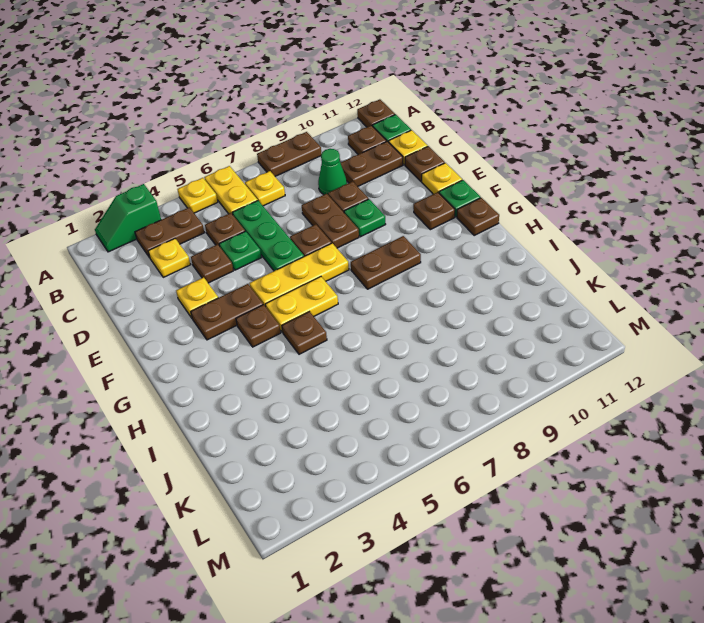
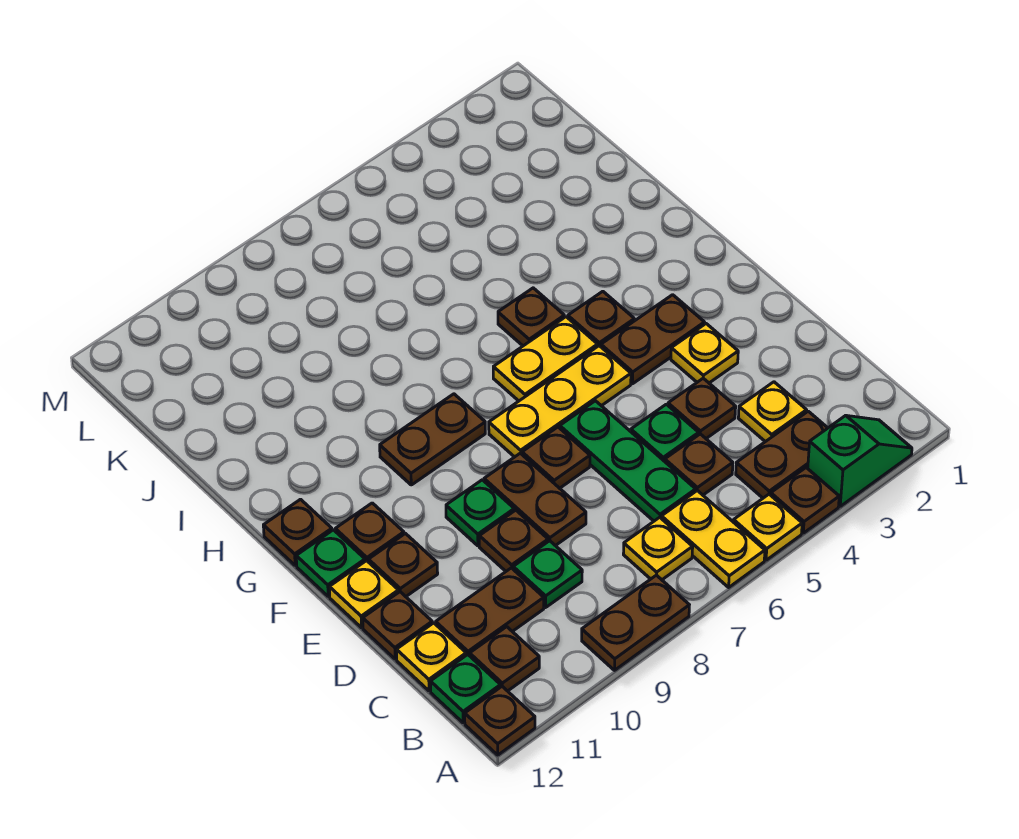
none -> brown 1x1 plate [771,468,839,533]
green 1x1 cone [318,149,347,195] -> green 1x1 plate [513,541,582,607]
none -> brown 1x1 plate [368,534,438,597]

